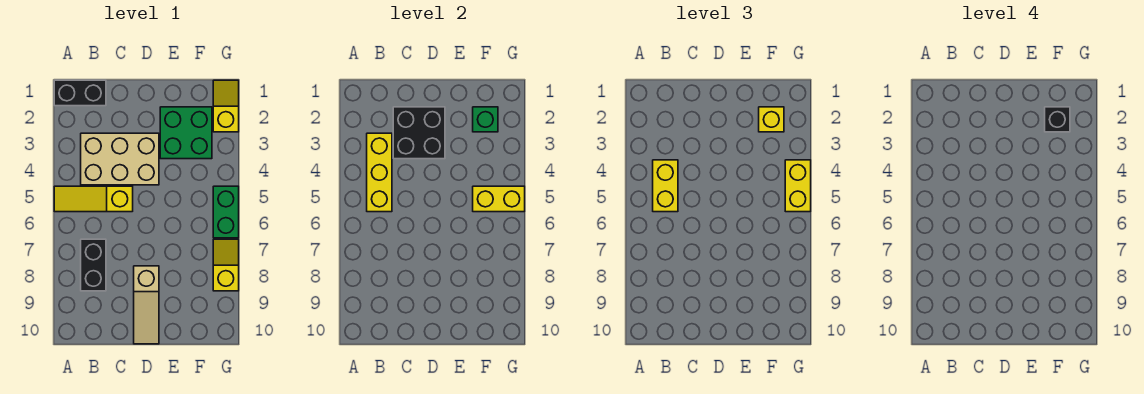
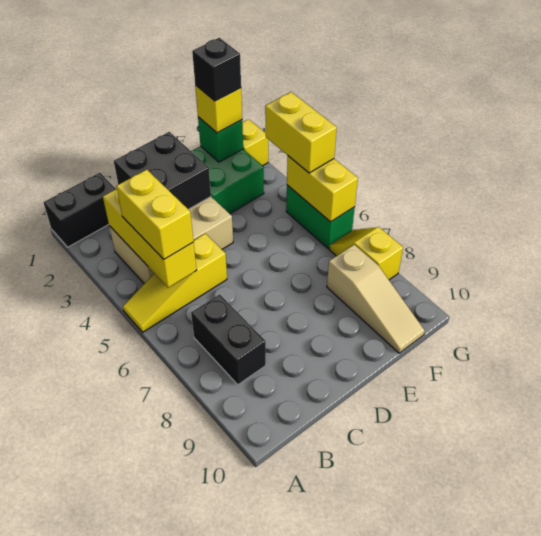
tan 1x3 slope [134,266,159,344] -> tan 1x3 slope moved to [327,245,425,353]
yellow 1x2 brick [473,186,525,212] -> yellow 1x2 brick turned to [287,156,358,222]

